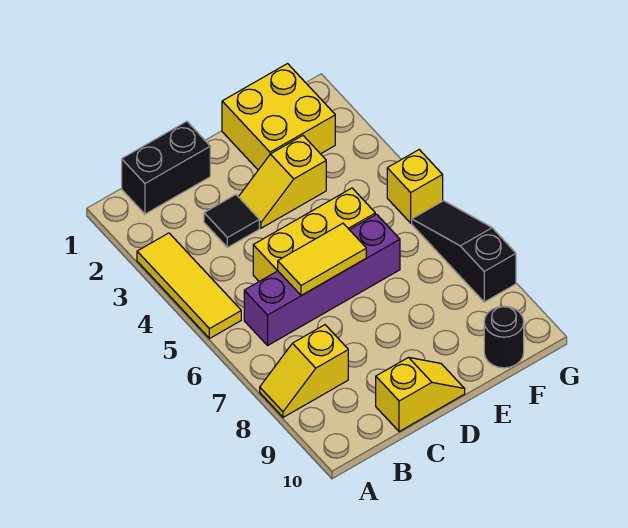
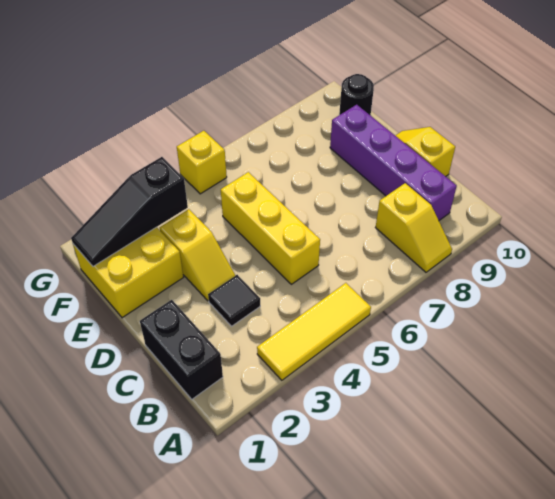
purple 1x4 brick [244,214,400,345] -> purple 1x4 brick moved to [330,105,457,220]
yellow 1x2 tile [278,223,366,296] -> none
black 1x3 slope [412,201,516,302] -> black 1x3 slope moved to [71,157,188,266]

